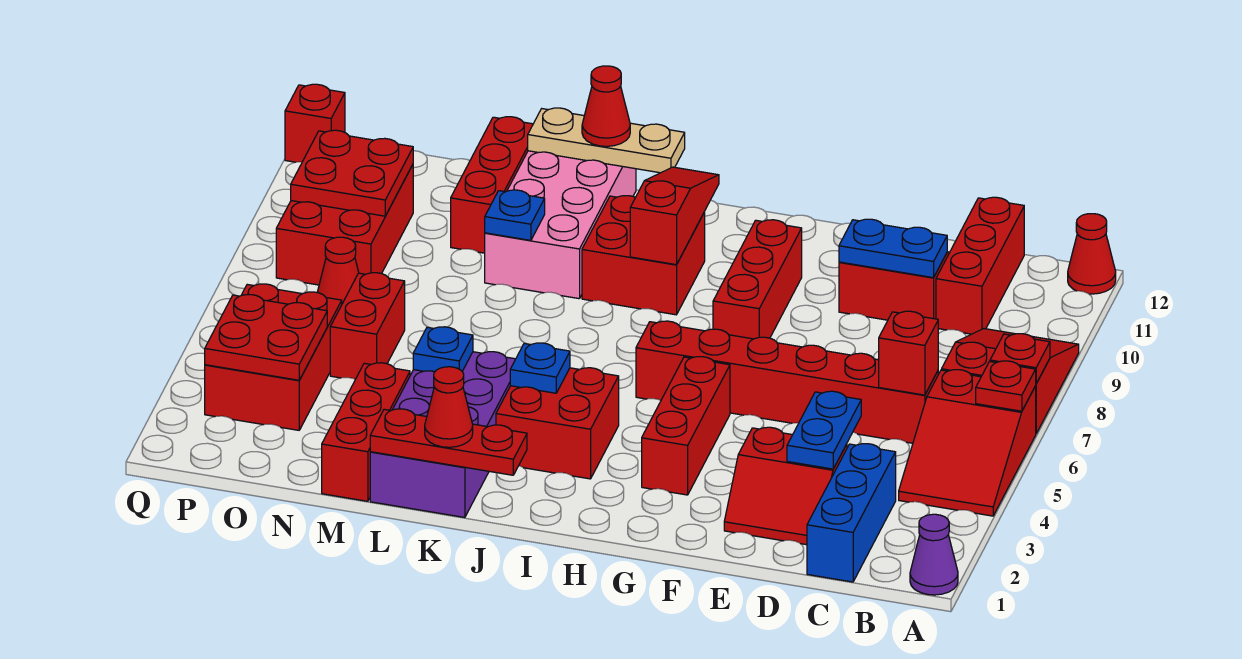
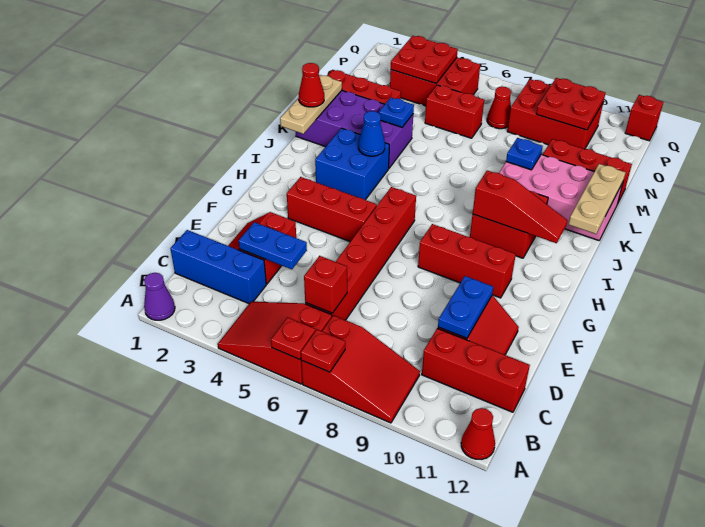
red 2x2 brick [496,368,619,479] -> blue 2x2 brick [315,128,389,200]
red 1x3 plate [370,409,527,475] -> tan 1x3 plate [280,75,342,134]
blue 1x1 plate [510,343,570,393] -> blue 1x1 cone [358,111,385,156]
red 1x1 cone [582,66,630,146] -> none

